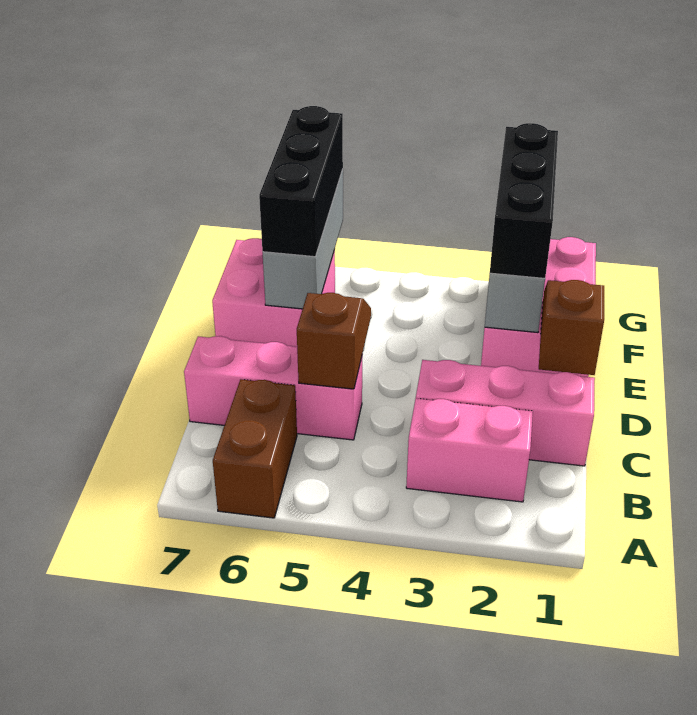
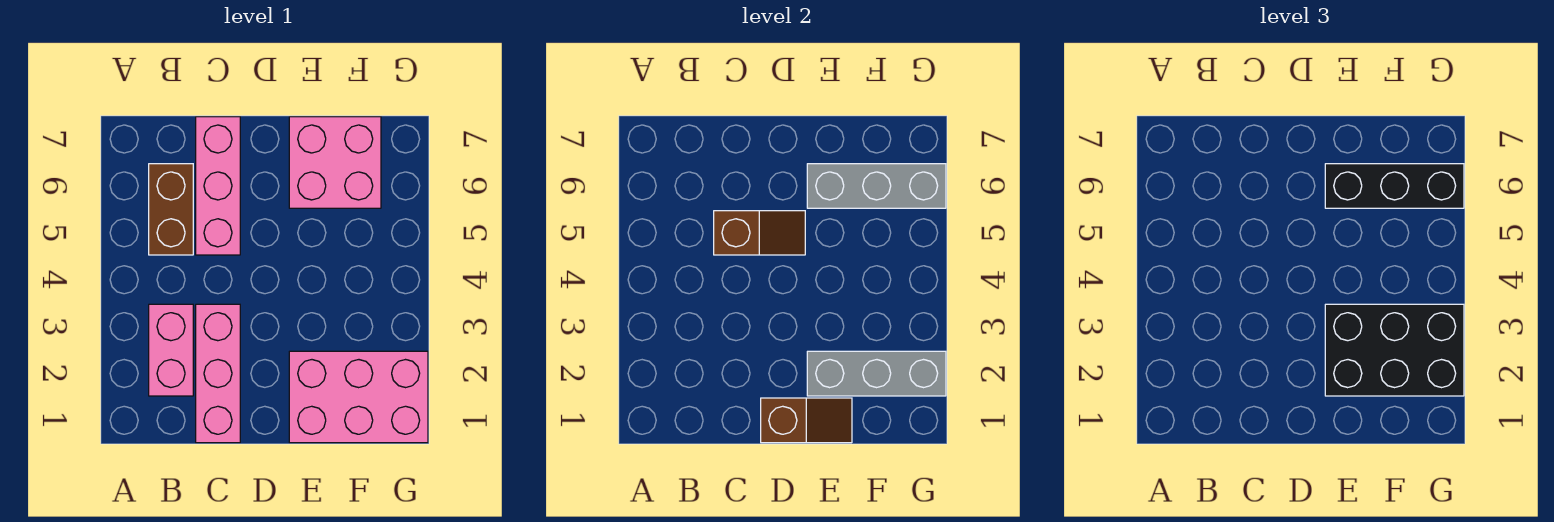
brown 1x2 brick [213,379,297,518] -> brown 1x2 brick turned to [149,164,193,255]
black 1x3 brick [490,123,558,278] -> black 2x3 brick [1325,304,1464,396]

